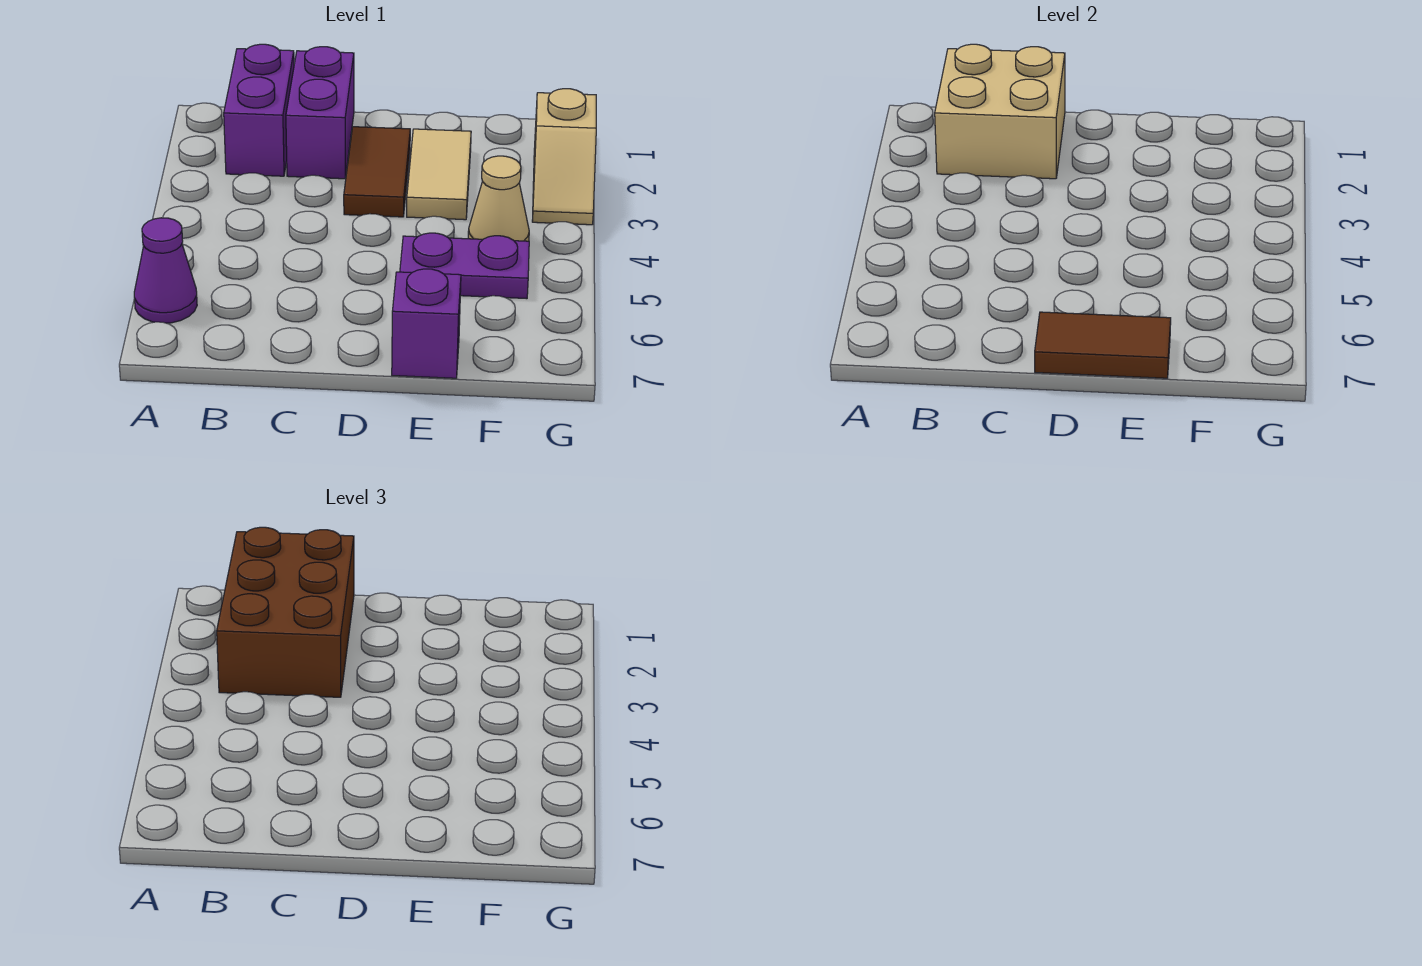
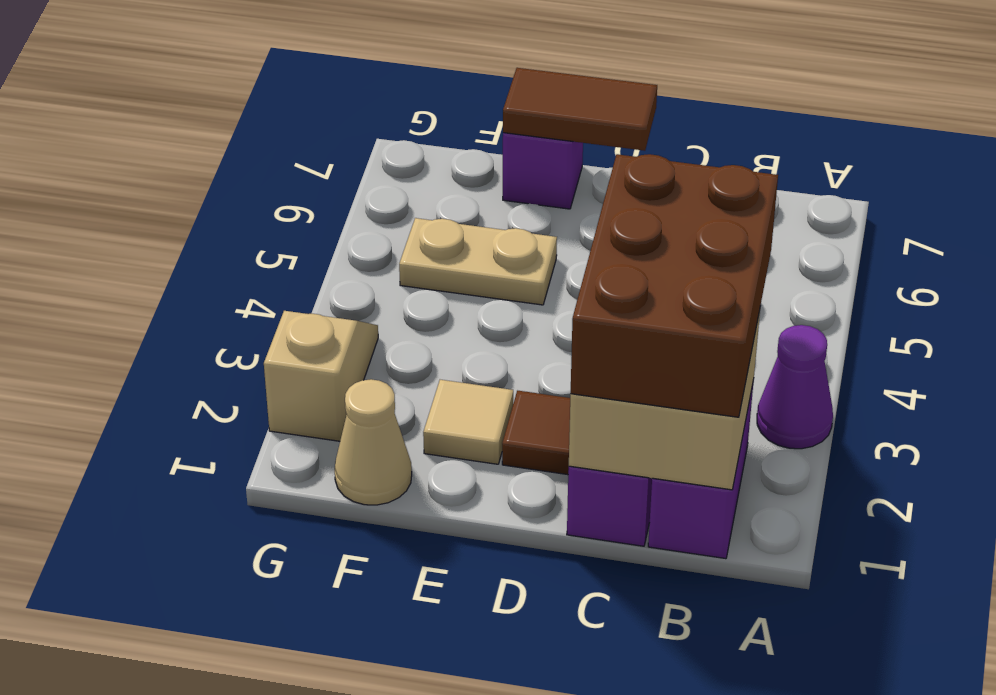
purple 1x1 cone [134,218,197,323] -> purple 1x1 cone moved to [757,325,833,449]
brown 1x2 tile [344,127,410,217] -> brown 1x1 tile [502,391,570,475]
tan 1x2 tile [407,129,471,220] -> tan 1x1 tile [423,380,513,464]
purple 1x2 plate [400,233,529,299] -> tan 1x2 plate [399,218,557,305]
tan 1x1 cone [468,156,529,241] -> tan 1x1 cone moved to [335,379,412,505]

